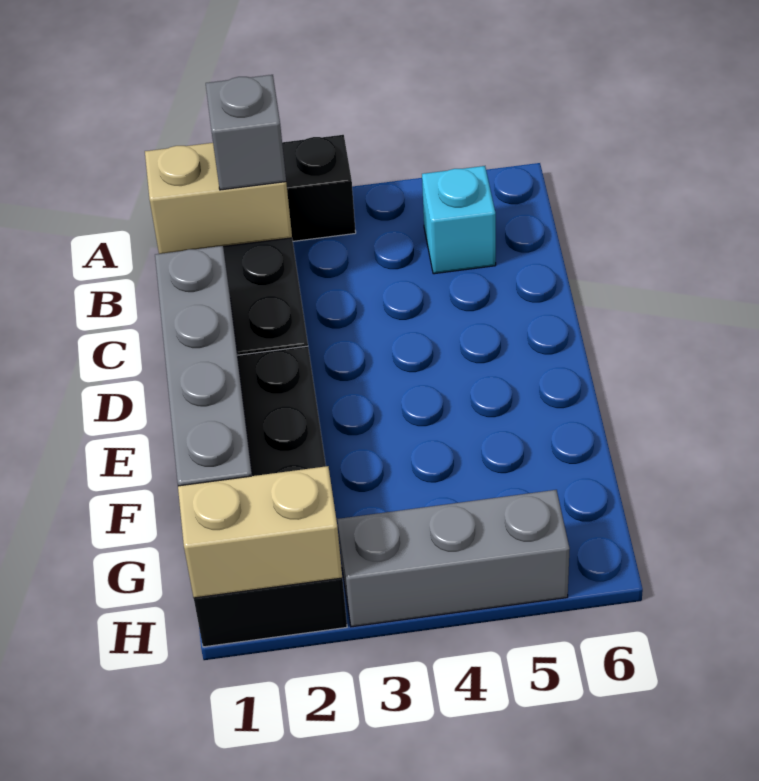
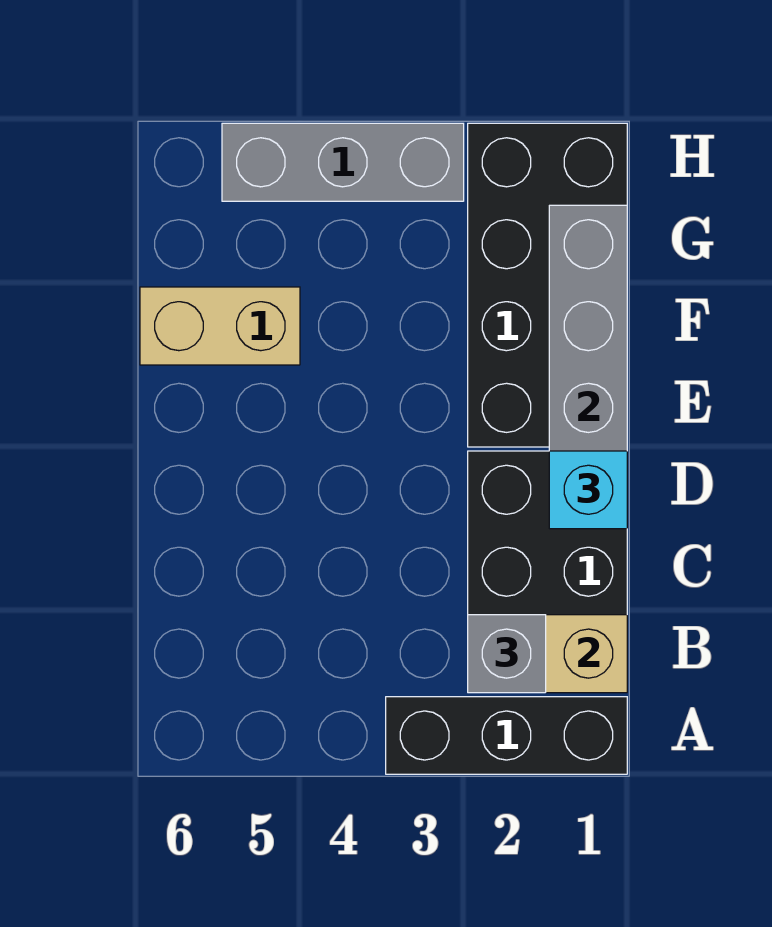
cyan 1x1 brick [422,166,496,274] -> cyan 1x1 brick moved to [549,451,627,529]
tan 1x2 brick [178,466,342,598] -> tan 1x2 brick moved to [140,287,300,365]

